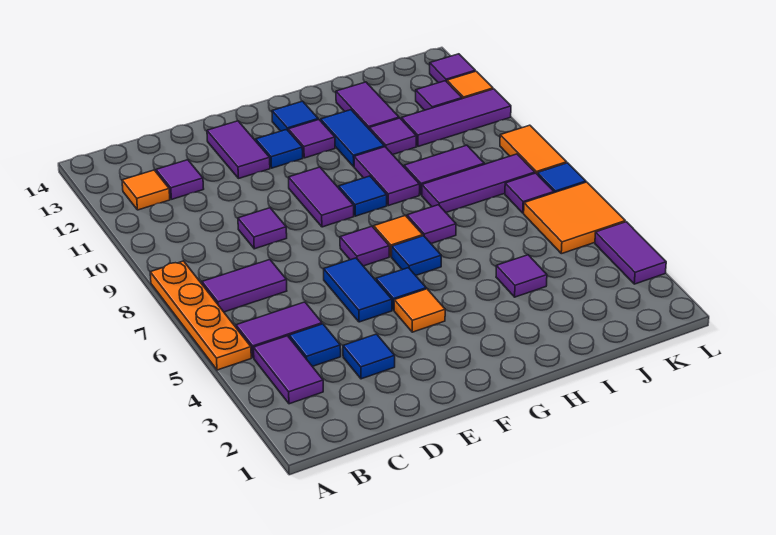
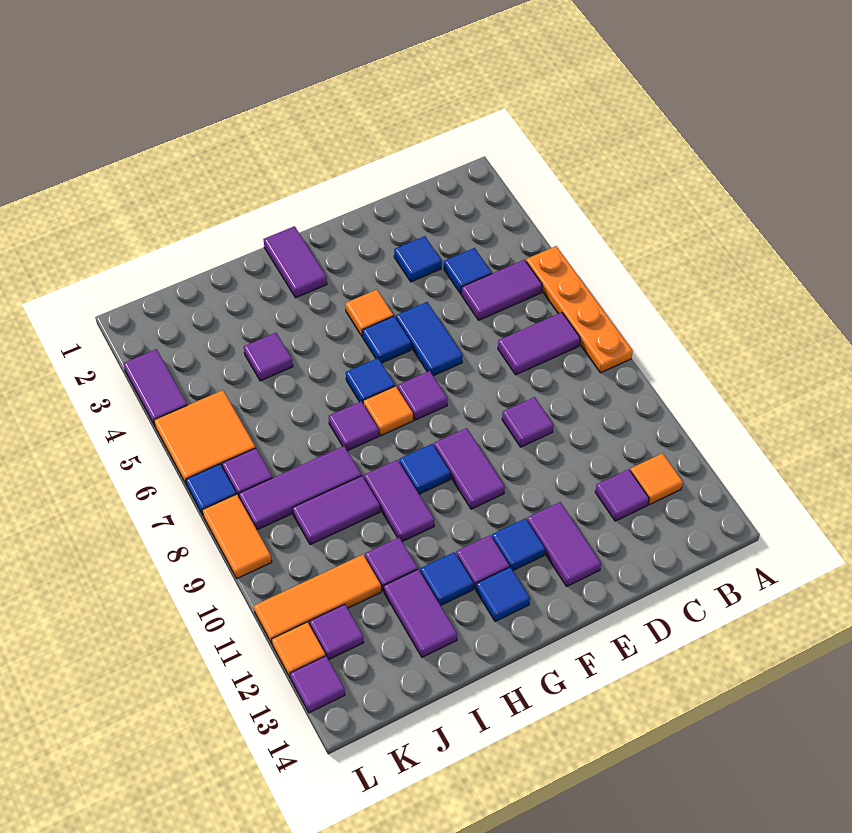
purple 1x2 tile [254,336,323,404] -> purple 1x2 tile moved to [264,226,327,298]
blue 1x2 tile [321,110,384,167] -> blue 1x1 tile [420,552,474,606]
purple 1x3 tile [401,89,511,146] -> orange 1x3 tile [254,555,381,643]

